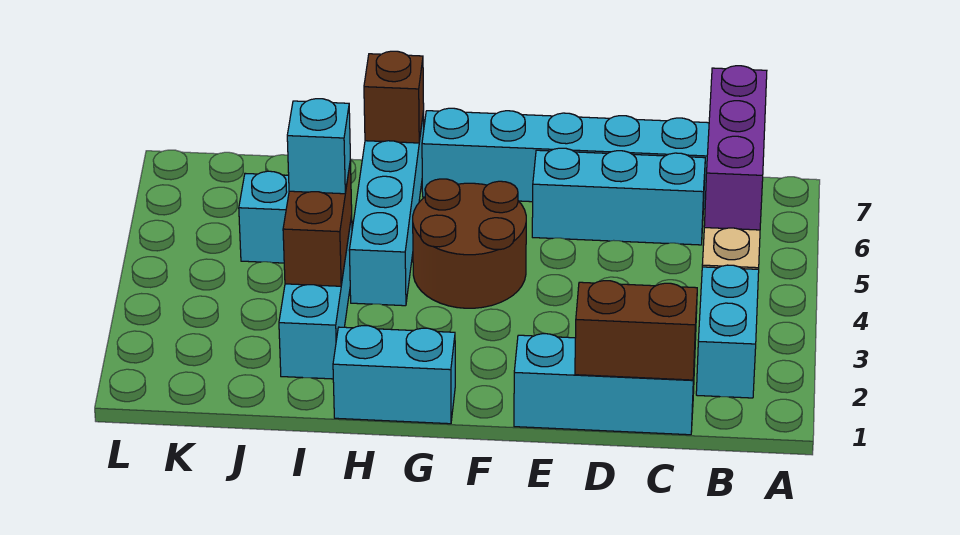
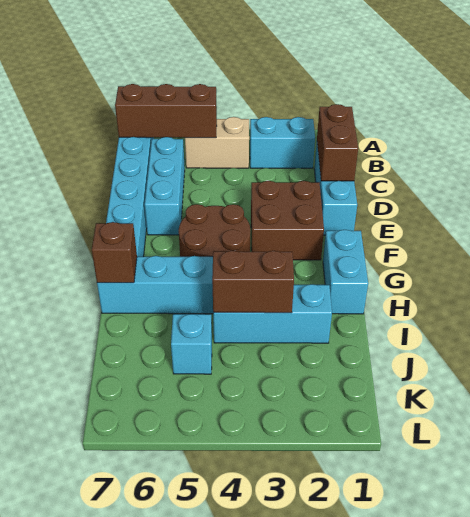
purple 1x3 brick [704,66,767,230] -> brown 1x3 brick [115,84,217,138]
none -> brown 2x2 brick [251,181,324,260]
cyan 1x1 brick [287,99,351,194] -> none

